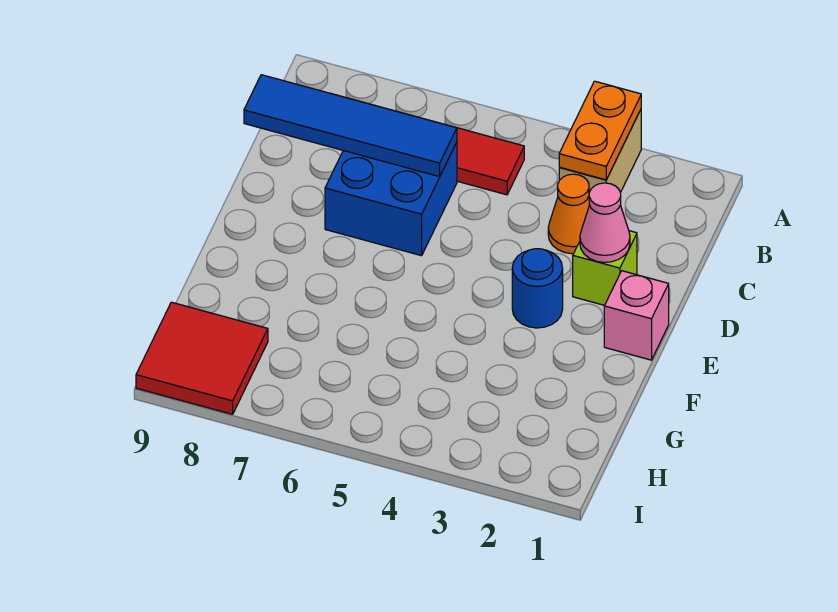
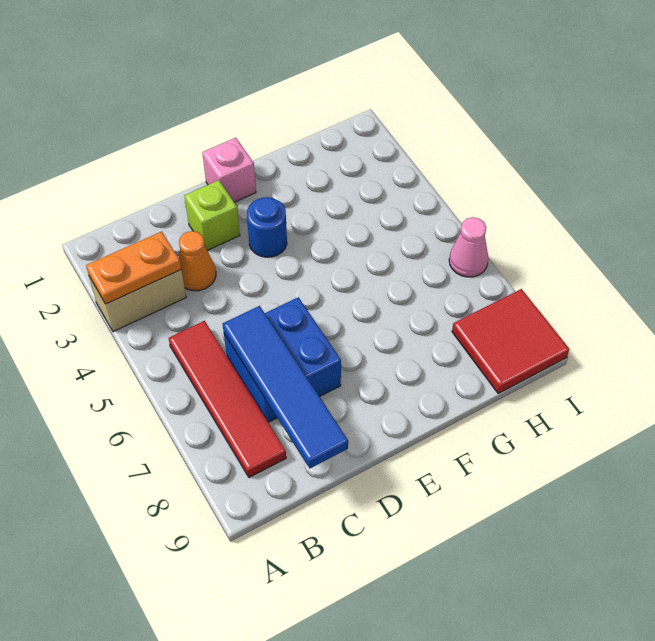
pink 1x1 cone [580,183,630,262] -> pink 1x1 cone moved to [449,217,488,277]

